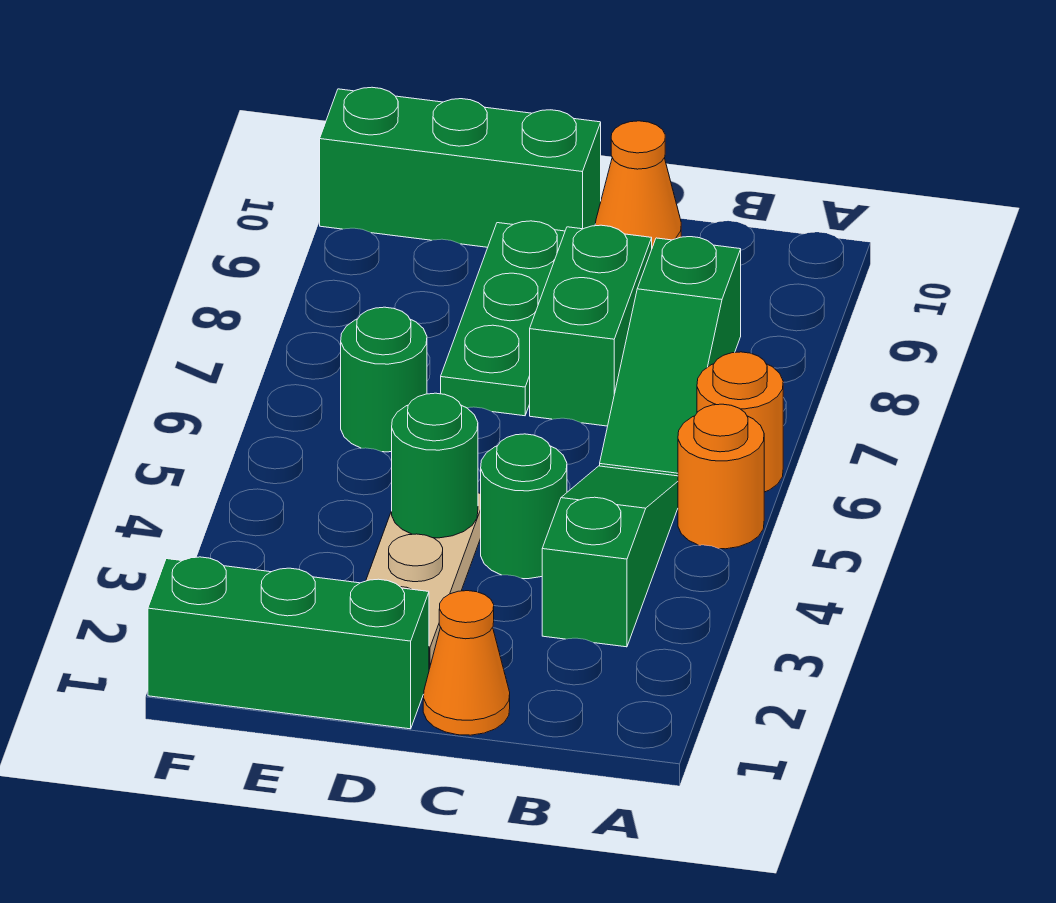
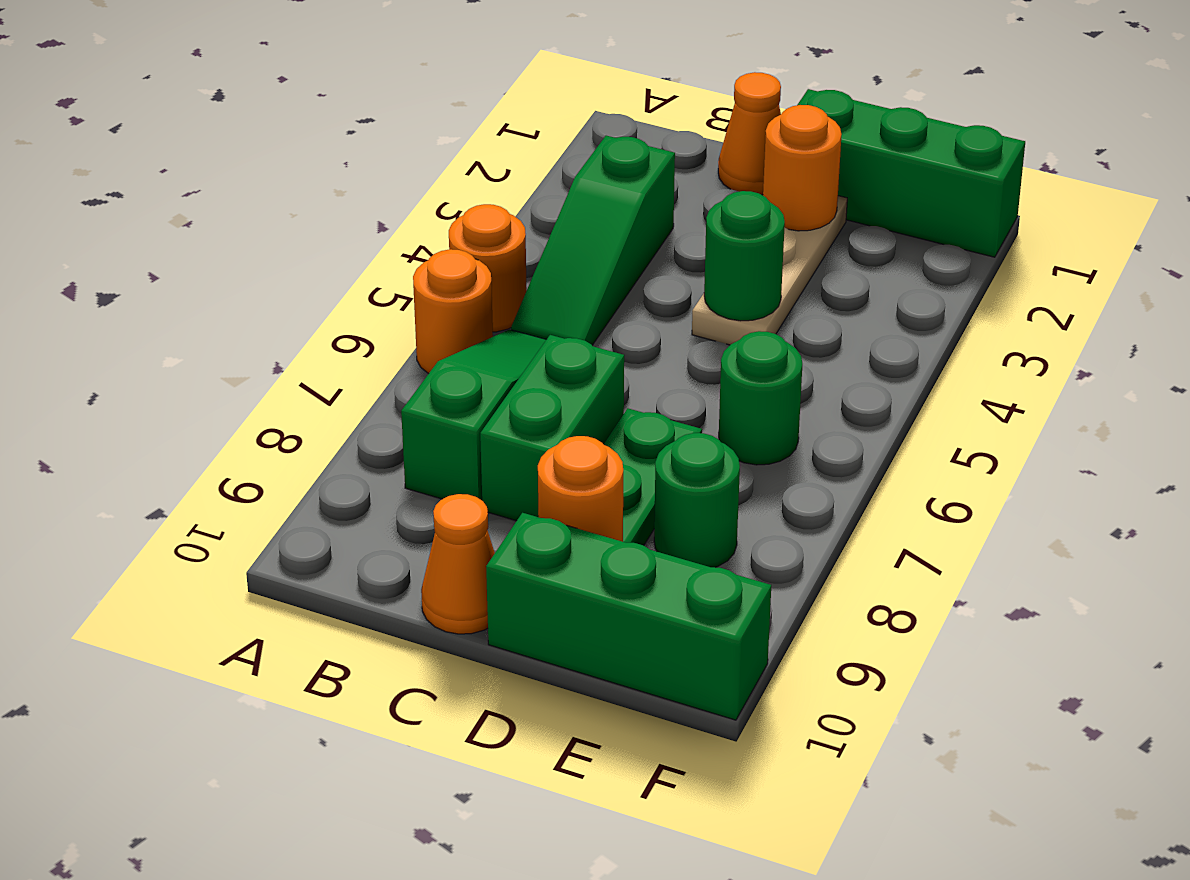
green 1x1 round brick [481,434,567,579] -> green 1x1 round brick moved to [654,433,740,567]
none -> orange 1x1 round brick [763,105,842,231]
none -> orange 1x1 round brick [538,436,623,542]

